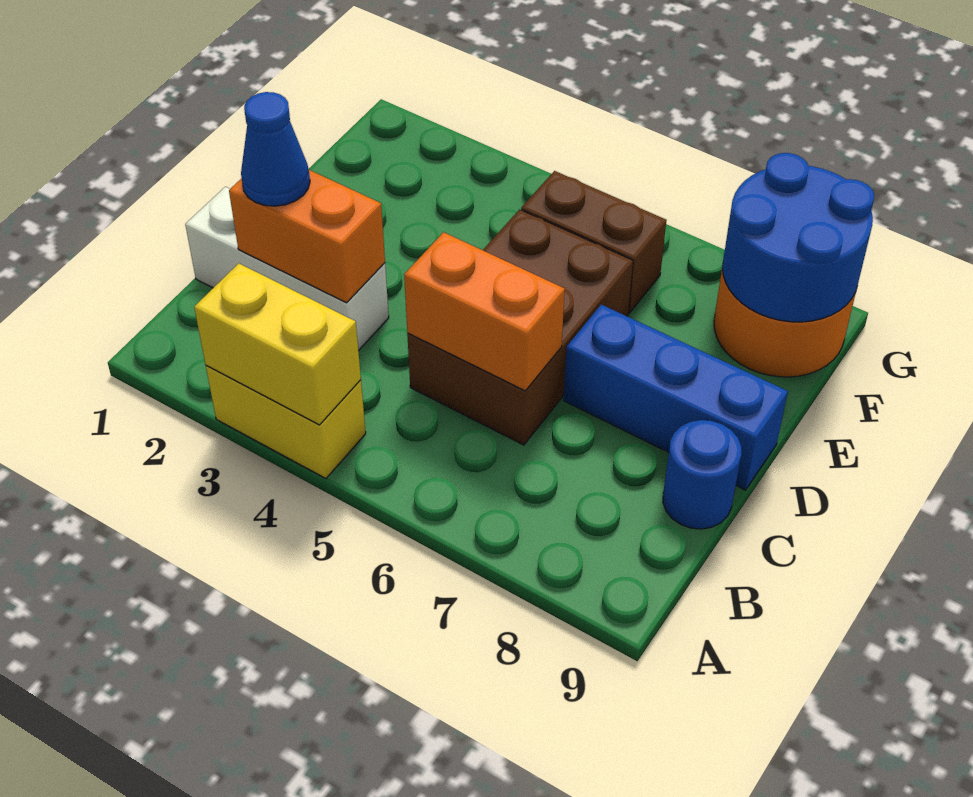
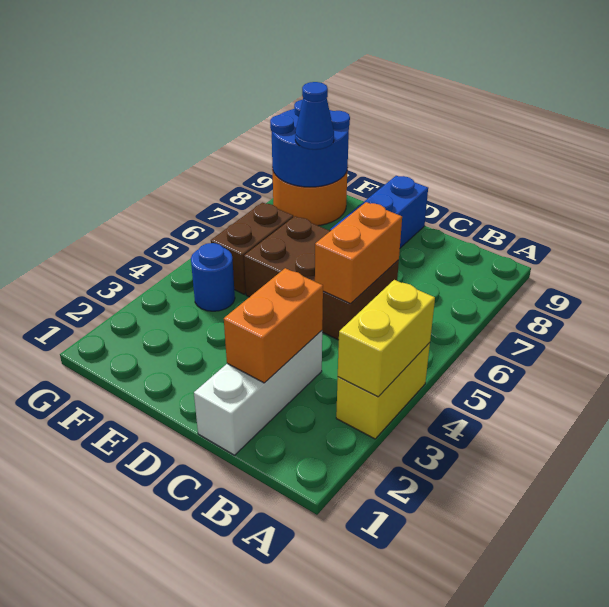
blue 1x1 cone [241,92,310,206] -> blue 1x1 cone moved to [295,82,334,150]
blue 1x1 round brick [663,420,741,529] -> blue 1x1 round brick moved to [191,243,235,311]

